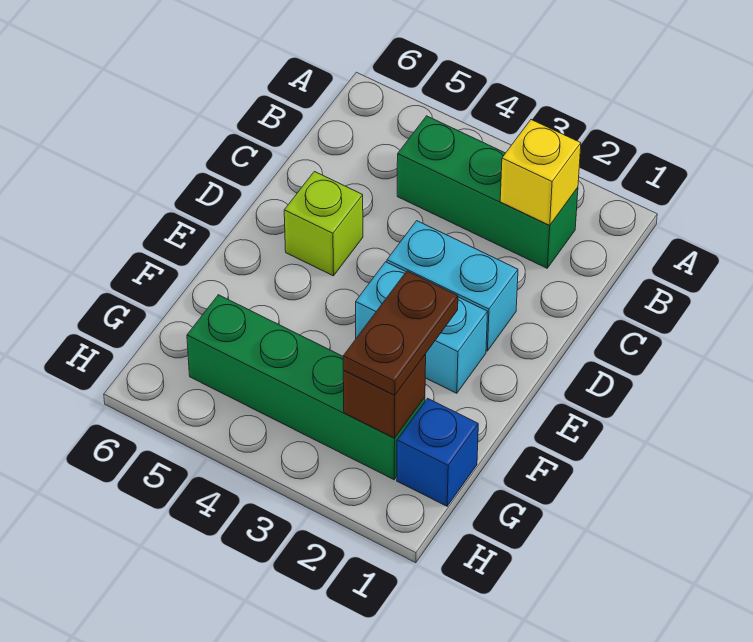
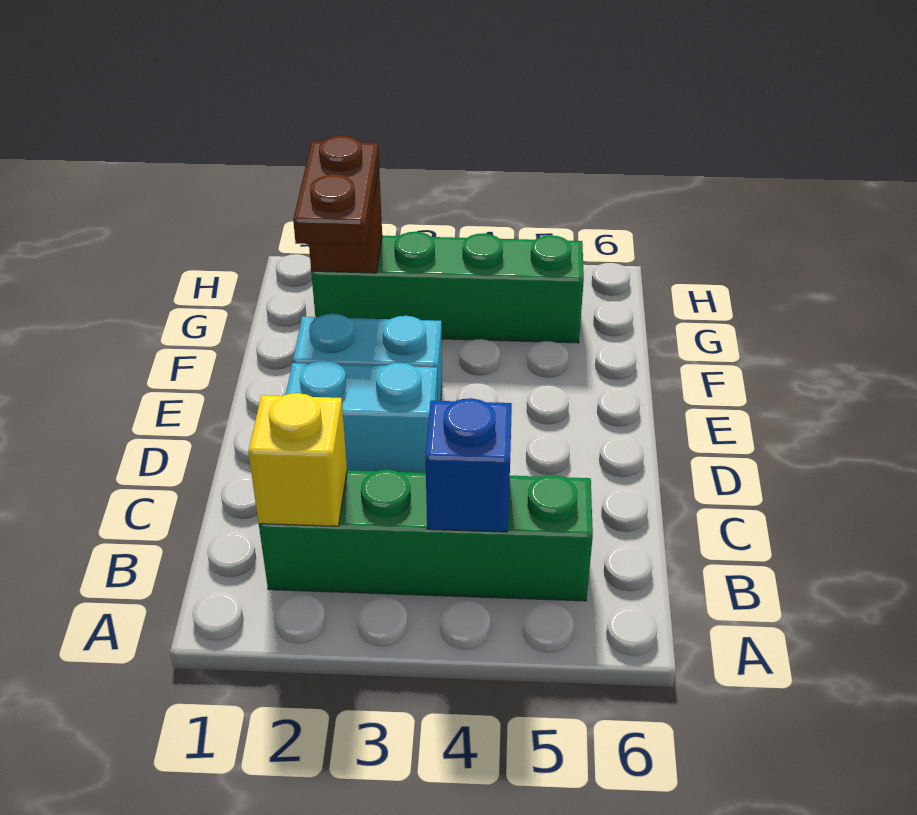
green 1x3 brick [397,116,578,268] -> green 1x4 brick [259,470,593,601]
lime 1x1 brick [284,172,363,276] -> none
blue 1x1 brick [397,398,478,506] -> blue 1x1 brick moved to [425,398,512,532]

